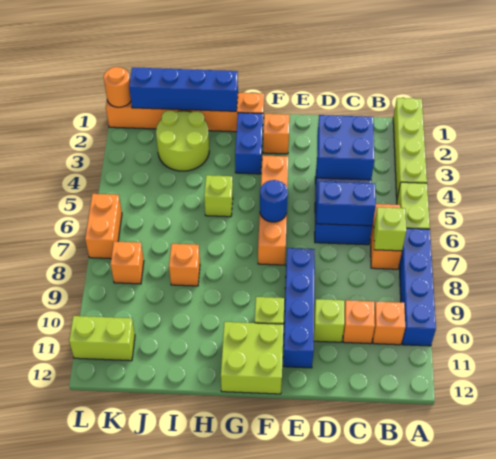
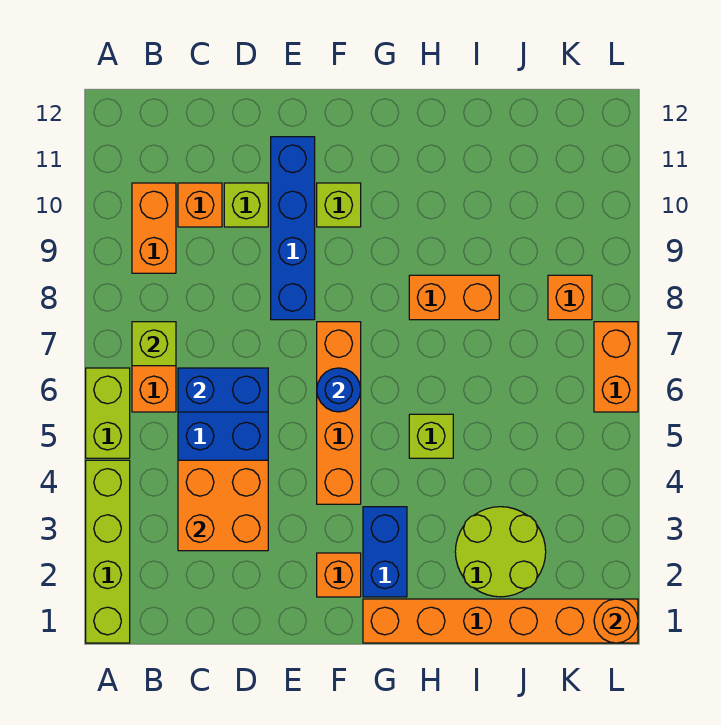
blue 1x4 brick [399,228,436,346] -> none
orange 1x1 brick [373,301,405,345] -> orange 1x2 brick [132,183,176,273]
blue 2x2 brick [317,115,374,180] -> orange 2x2 brick [178,460,268,551]
lime 2x2 brick [221,322,283,394] -> none
blue 1x4 brick [129,68,238,111] -> none
orange 1x1 brick [169,244,200,286] -> orange 1x2 brick [409,275,499,320]
lime 1x2 brick [69,316,135,361] -> none

